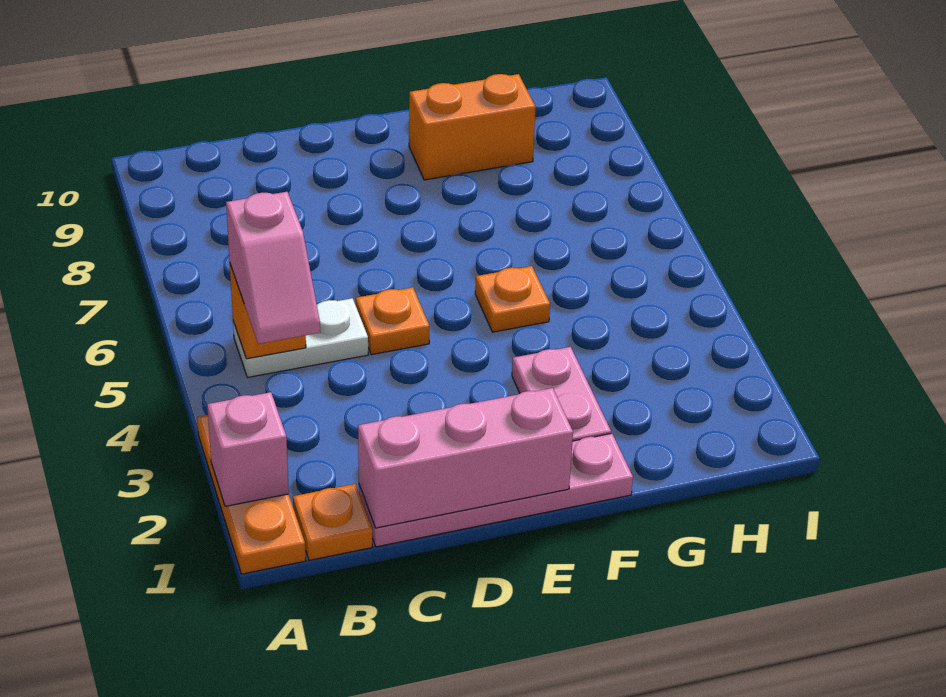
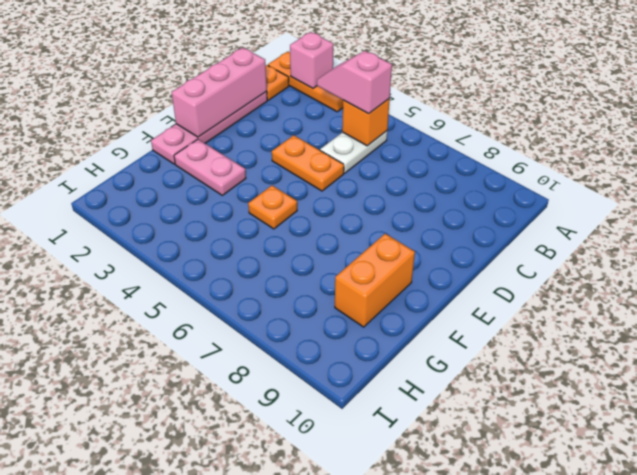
orange 1x1 plate [356,287,429,355] -> orange 1x2 plate [272,135,344,191]

